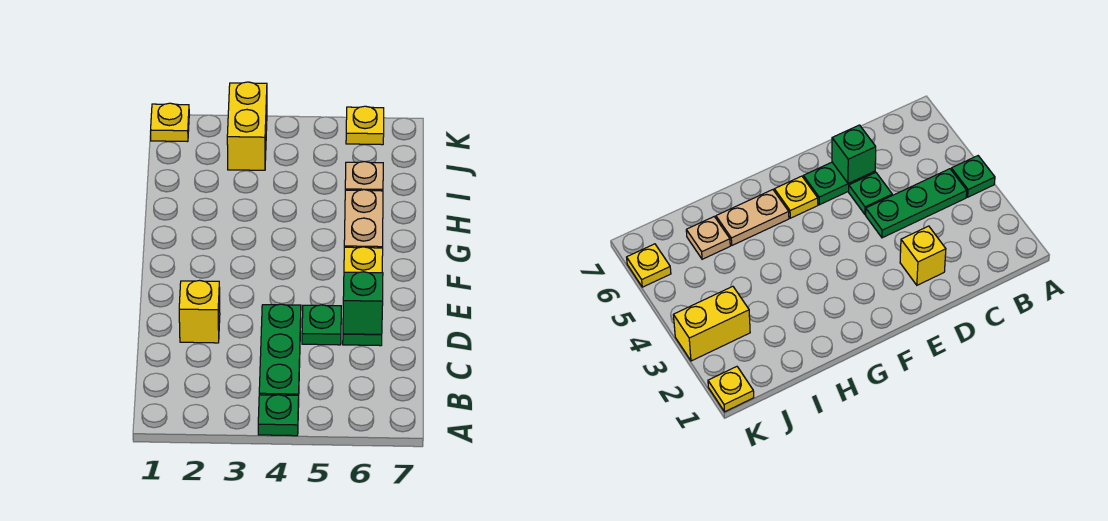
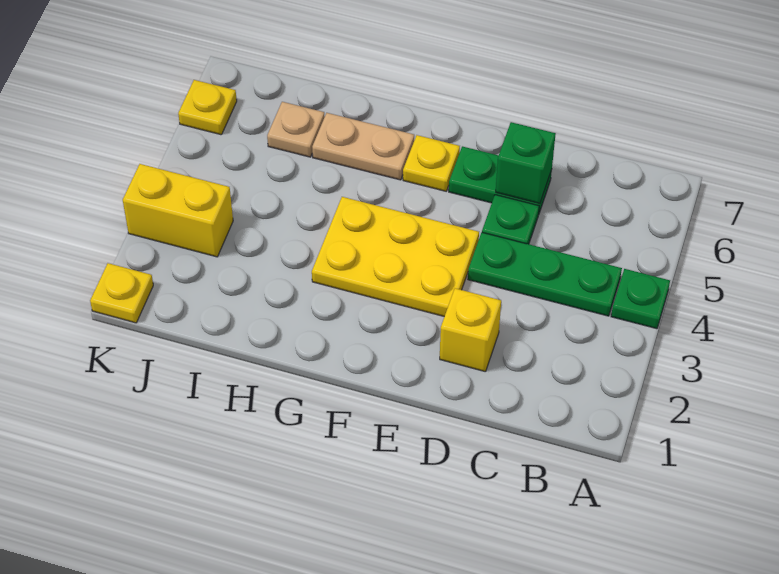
none -> yellow 2x3 plate [312,197,479,317]

